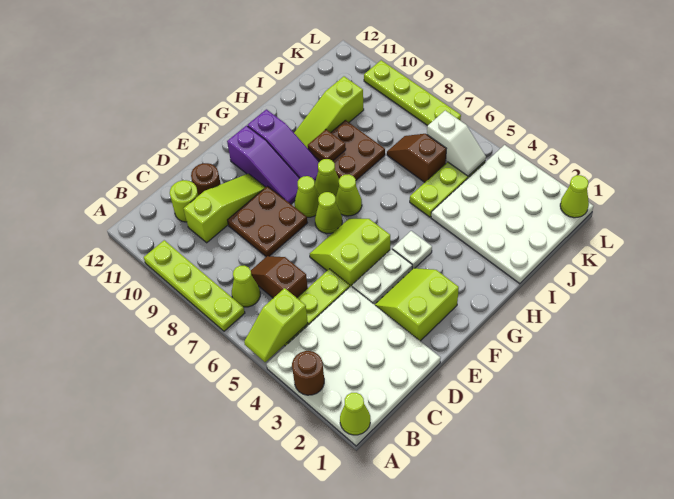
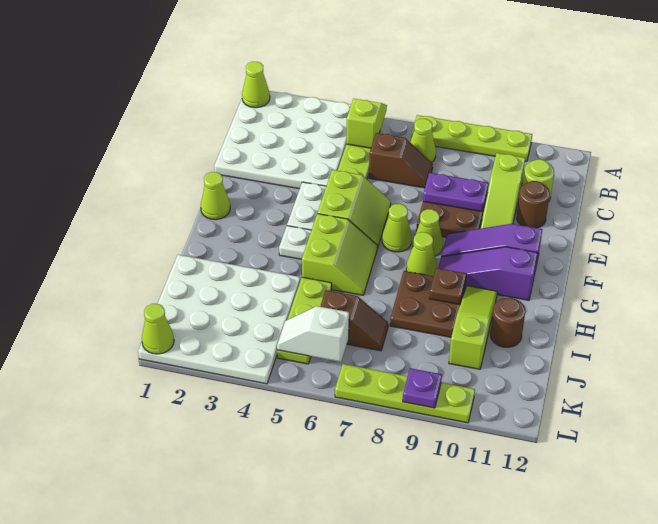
brown 1x1 round brick [292,351,324,395] -> brown 1x1 round brick moved to [490,298,525,347]
none -> purple 1x2 plate [423,173,489,212]
lime 2x2 slope [375,268,459,341] -> lime 2x2 slope moved to [302,214,377,295]
lime 1x1 cone [335,174,362,216] -> lime 1x1 cone moved to [201,172,230,220]
none -> purple 1x1 plate [403,368,442,408]

